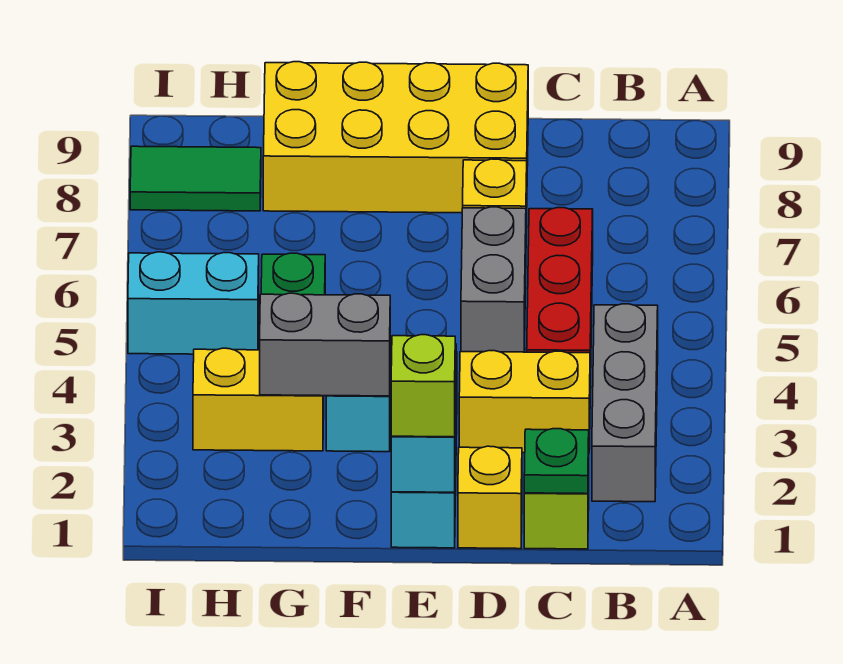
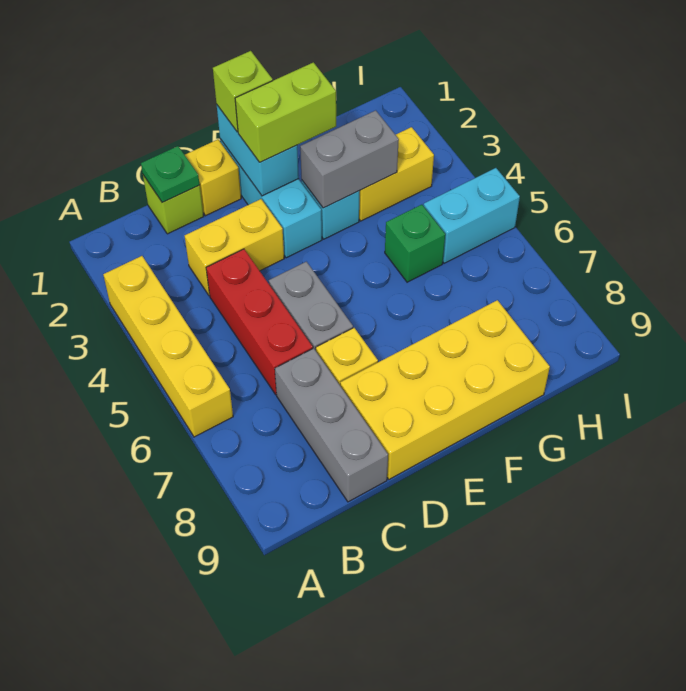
none -> yellow 1x4 brick [103,256,233,437]
grey 1x3 brick [592,304,658,502] -> grey 1x3 brick moved to [275,348,388,502]
none -> lime 1x2 brick [235,62,336,162]
green 1x2 tile [130,146,261,211] -> none

